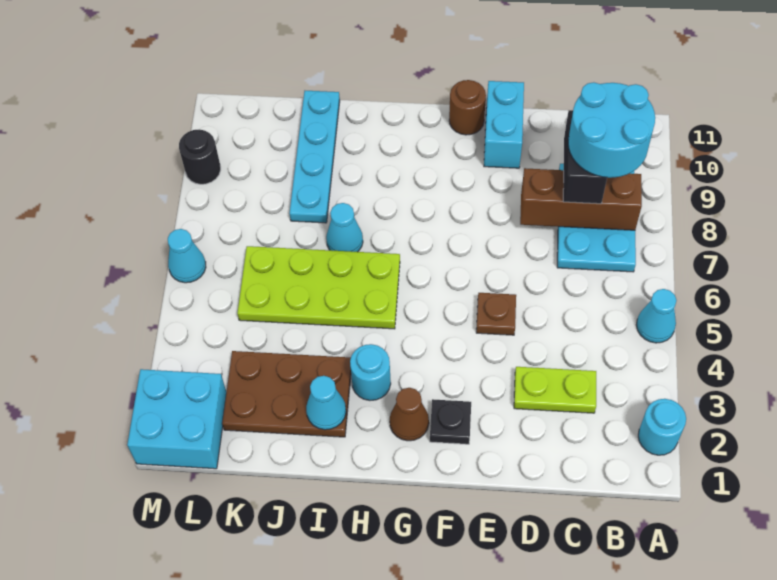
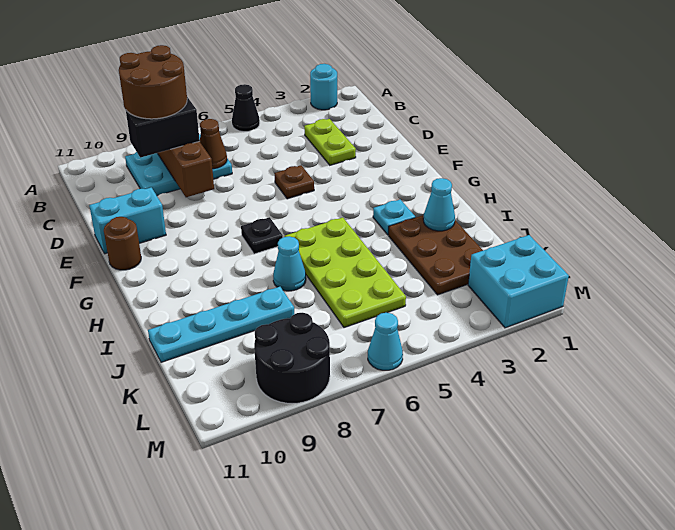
cyan 1x1 cone [636,289,677,343] -> black 1x1 cone [232,84,260,132]
cyan 2x2 round brick [568,82,655,178] -> brown 2x2 round brick [119,45,187,119]
black 1x1 plate [430,399,471,444] -> black 1x1 plate moved to [241,217,283,254]
brown 1x1 cone [390,388,429,441] -> brown 1x1 cone moved to [200,119,227,169]
cyan 1x1 round brick [350,344,391,400] -> cyan 1x1 plate [373,199,415,235]
black 1x1 round brick [179,129,221,184] -> black 2x2 round brick [254,313,330,404]

